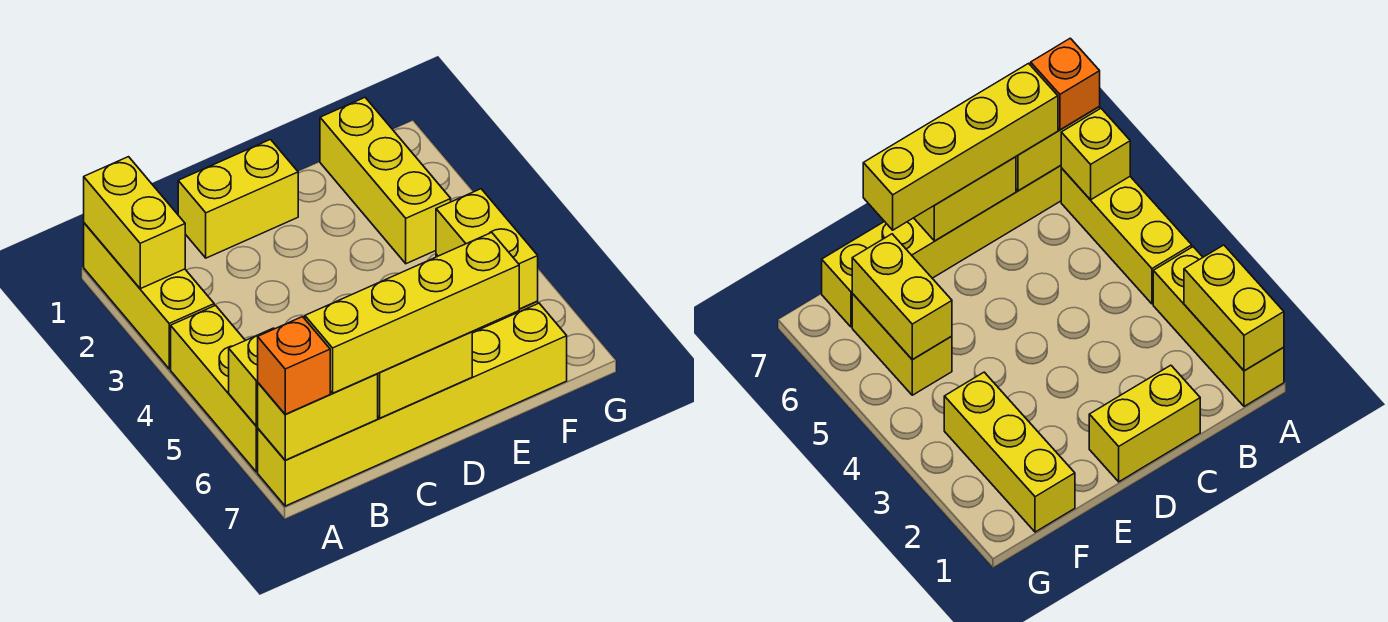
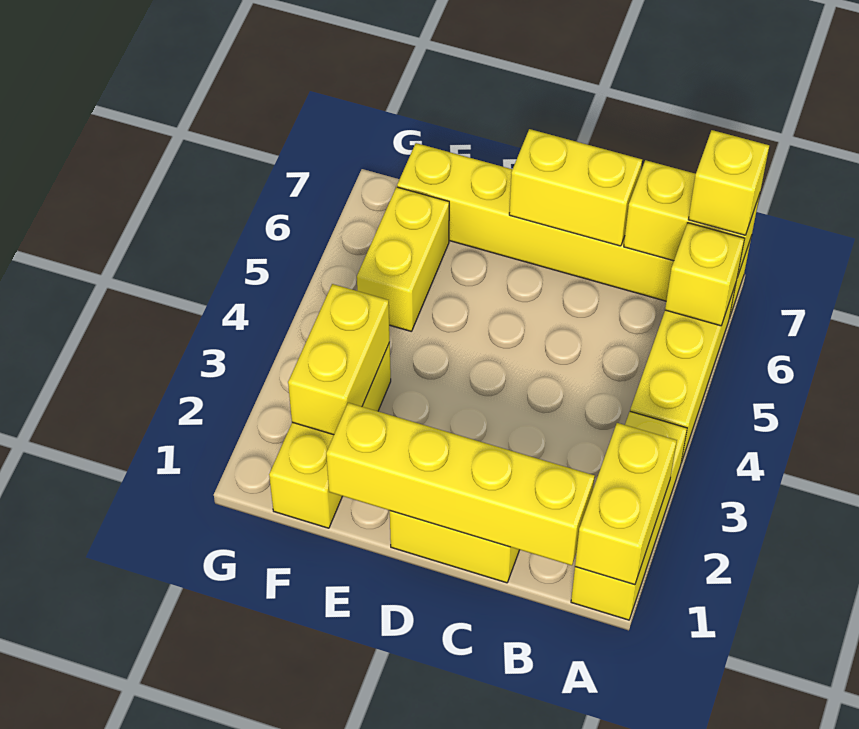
orange 1x1 brick [258,317,330,414] -> yellow 1x1 brick [688,130,769,235]
yellow 1x4 brick [305,233,519,393] -> yellow 1x4 brick moved to [326,403,595,565]
yellow 1x2 brick [436,189,538,309] -> yellow 1x2 brick moved to [288,284,390,435]

